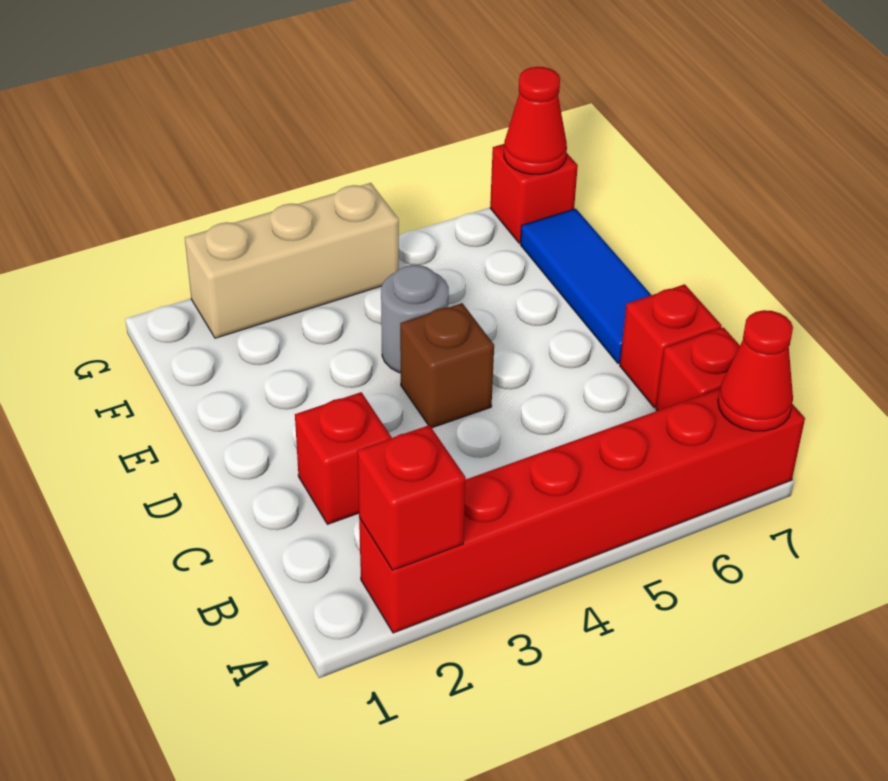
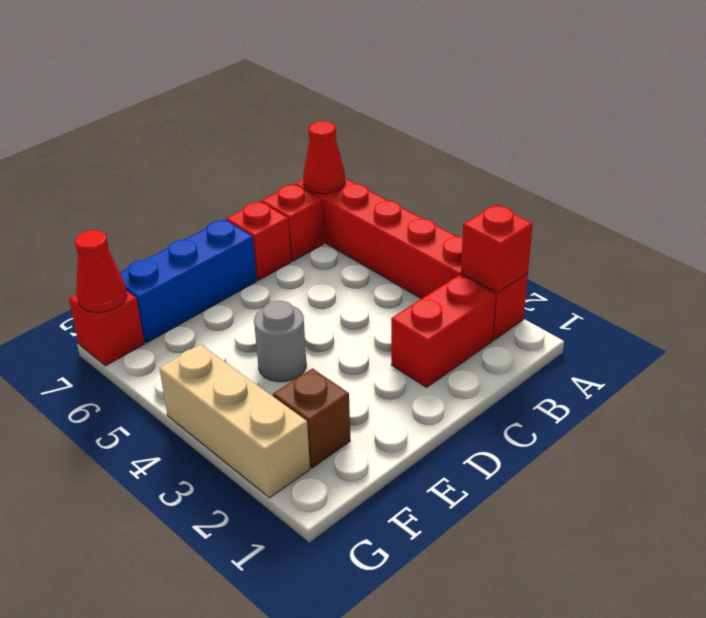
red 1x1 brick [295,392,392,524] -> red 1x2 brick [391,275,496,387]
brown 1x1 brick [400,303,494,428] -> brown 1x1 brick moved to [273,368,350,468]
blue 1x3 tile [520,209,651,364] -> blue 1x3 brick [120,219,257,343]

